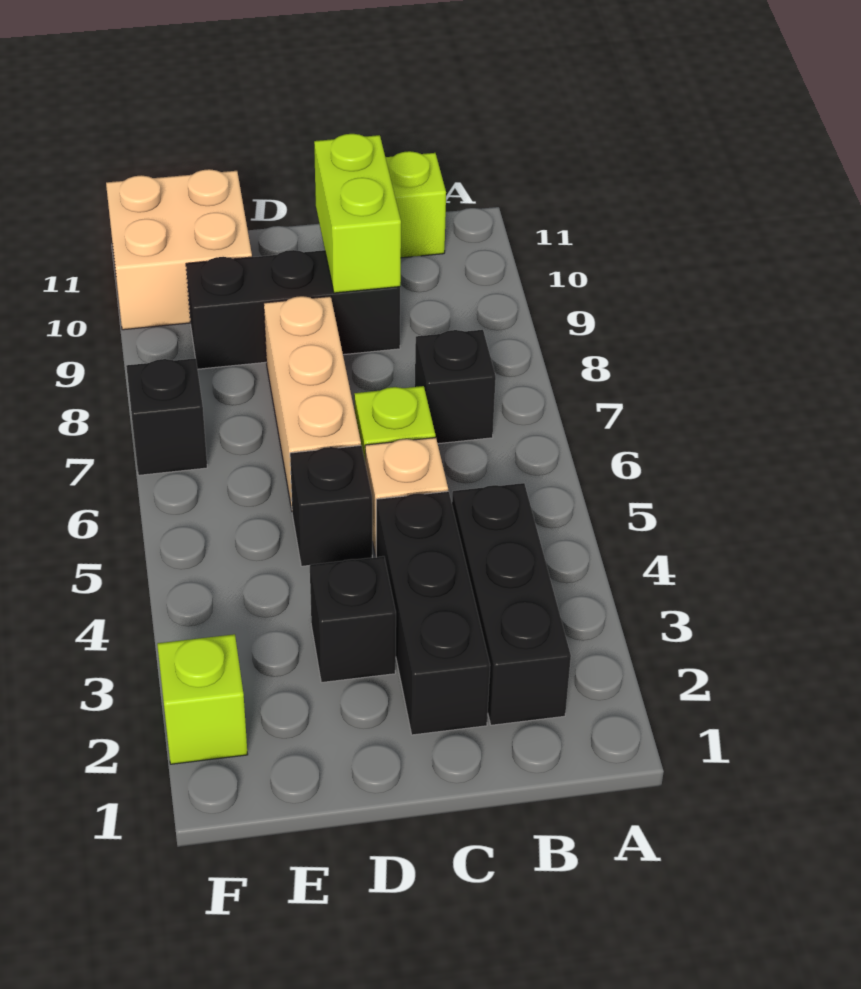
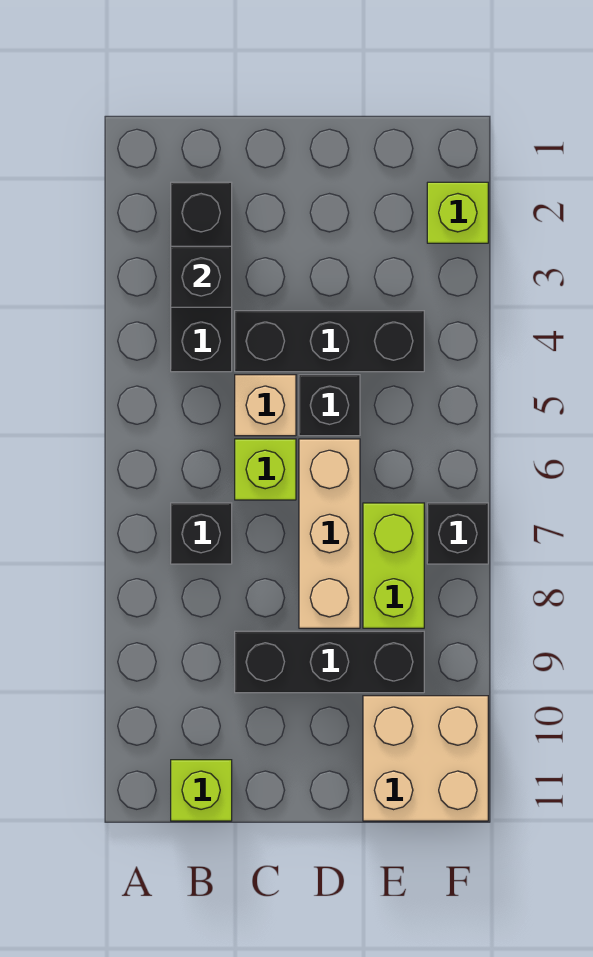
black 1x3 brick [376,491,490,735] -> black 1x3 brick turned to [235,311,424,372]
lime 1x2 brick [314,134,401,293] -> lime 1x2 brick moved to [363,503,424,628]
black 1x1 brick [310,556,396,682] -> black 1x1 brick moved to [171,246,232,307]

